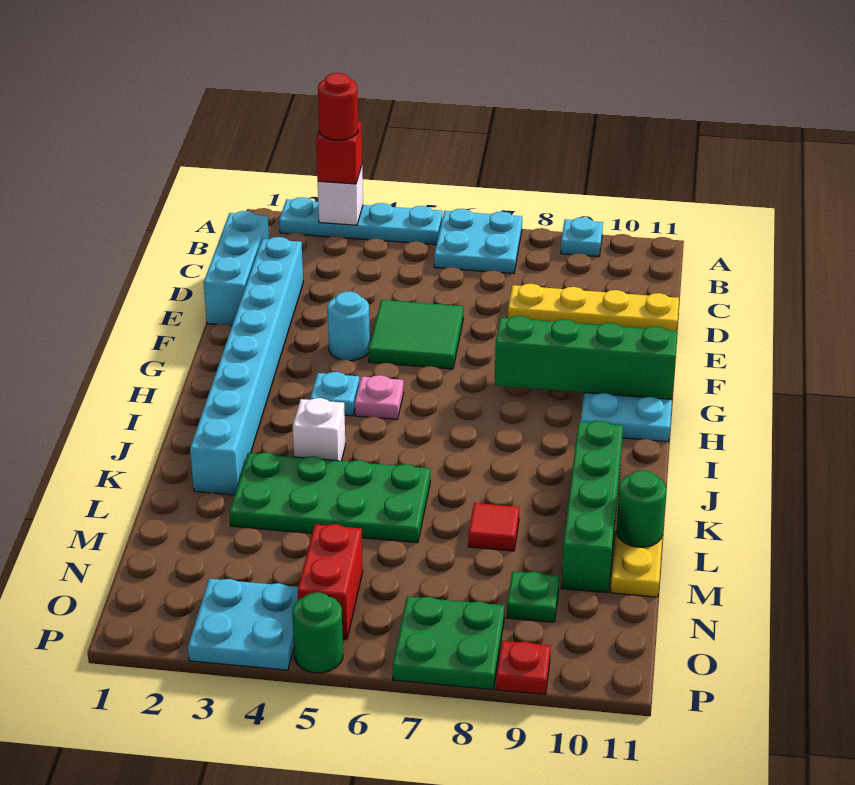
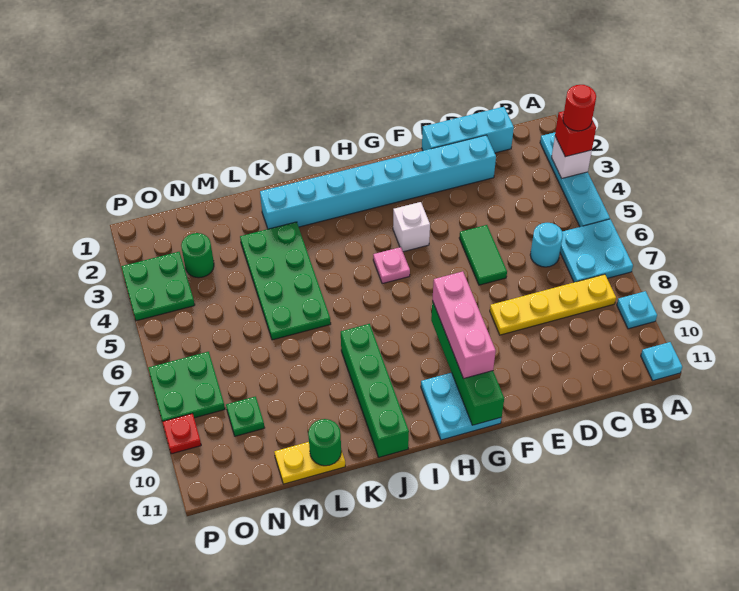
yellow 1x4 plate [508,284,679,331] -> yellow 1x4 plate turned to [490,274,616,335]
green 2x2 tile [368,300,463,369] -> green 1x2 tile [459,225,507,285]
cyan 1x1 round brick [328,291,370,361] -> cyan 1x1 round brick moved to [530,223,563,267]
none -> pink 1x3 brick [432,271,496,379]
cyan 1x1 plate [310,372,359,416] -> cyan 1x1 plate moved to [641,342,682,381]
white 1x1 brick [293,398,345,461] -> white 1x1 brick moved to [393,202,430,252]
green 1x4 brick [561,421,623,593] -> green 1x4 brick turned to [341,324,409,457]
red 1x1 tile [468,503,519,551] -> none
red 1x2 brick [297,524,363,639] -> none
cyan 2x2 plate [188,579,298,670] -> green 2x2 plate [121,252,195,321]
green 1x1 round brick [292,592,343,673] -> green 1x1 round brick moved to [181,233,214,278]

